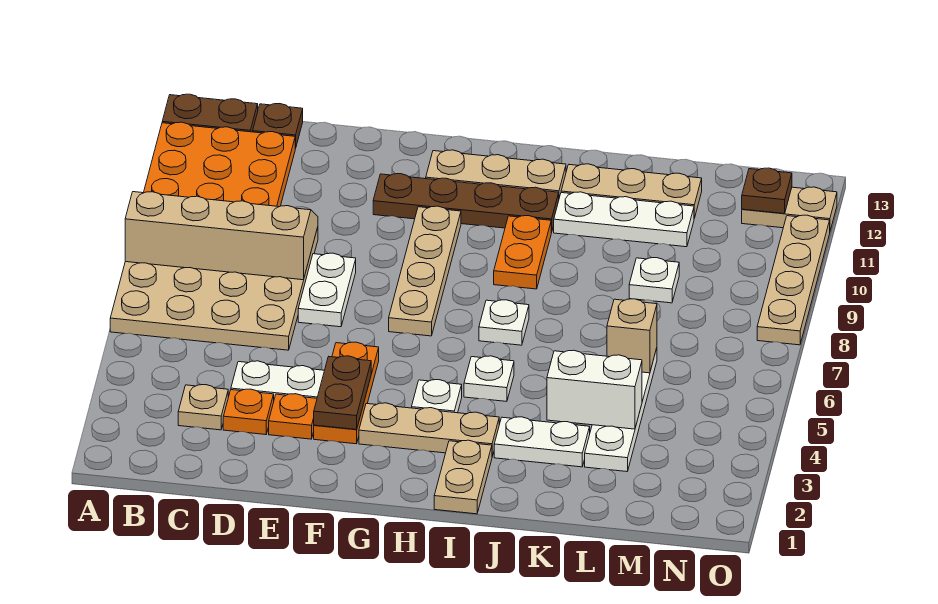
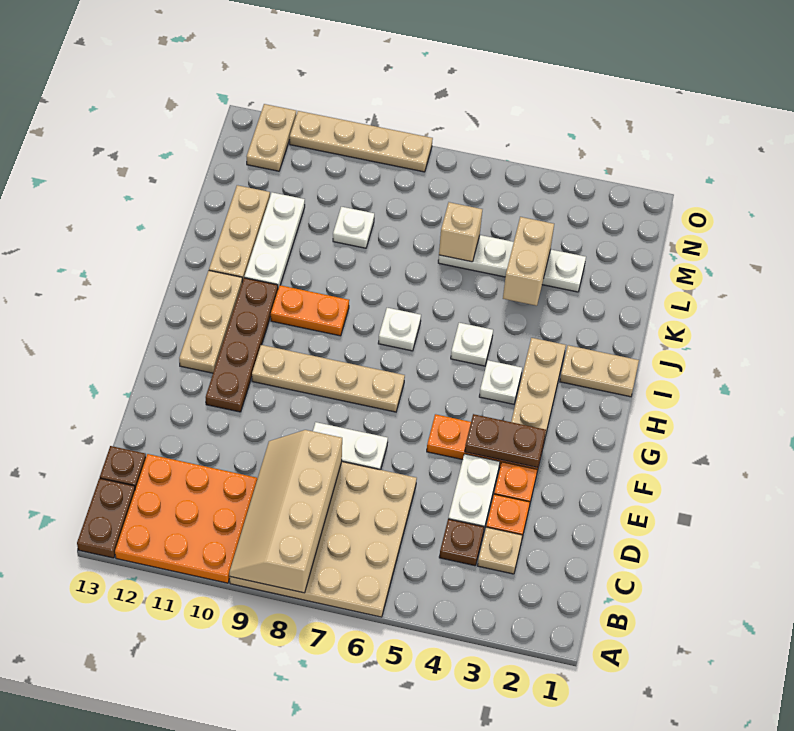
white 1x2 plate [494,417,590,467] -> none
white 1x2 brick [547,350,642,429] -> tan 1x2 brick [503,217,554,306]
brown 1x1 plate [742,168,792,214] -> brown 1x1 plate moved to [439,519,484,566]

